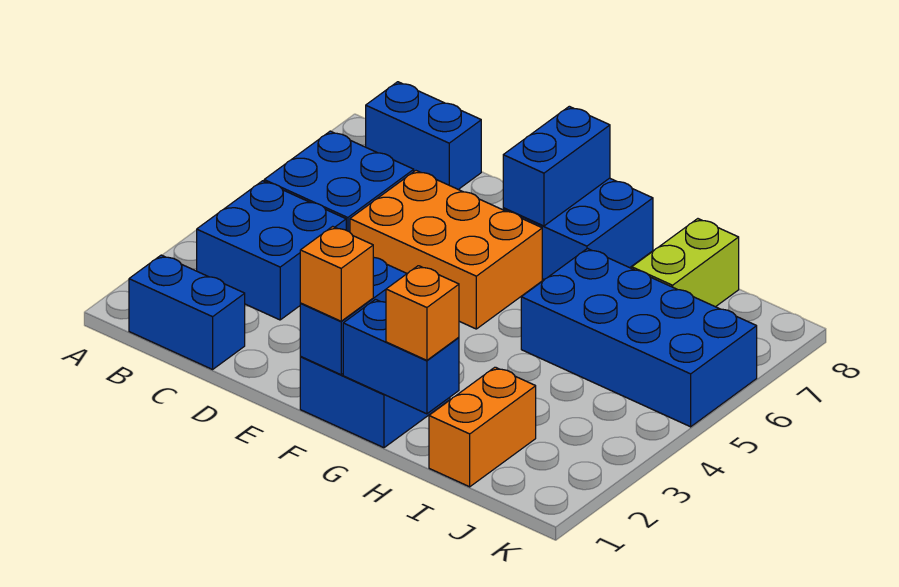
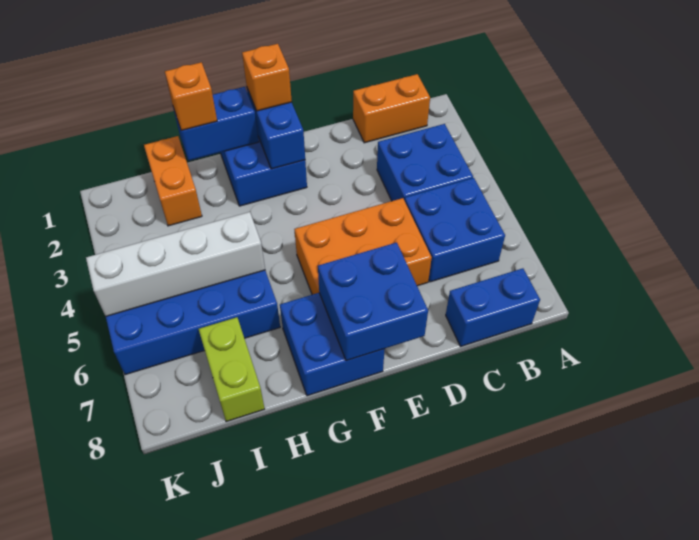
blue 1x2 brick [129,255,245,369] -> orange 1x2 brick [353,74,430,143]
blue 1x2 brick [503,106,610,226] -> blue 2x2 brick [318,243,428,361]
none -> white 1x4 brick [86,212,265,316]

